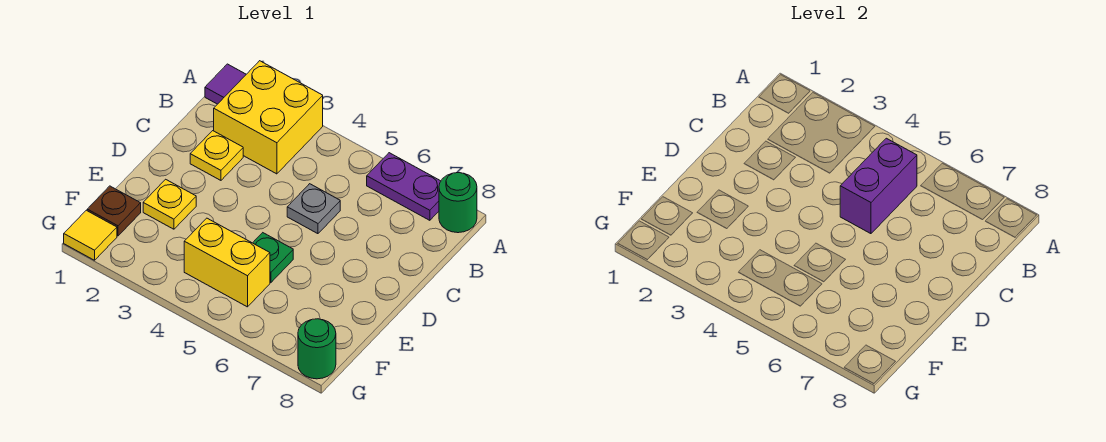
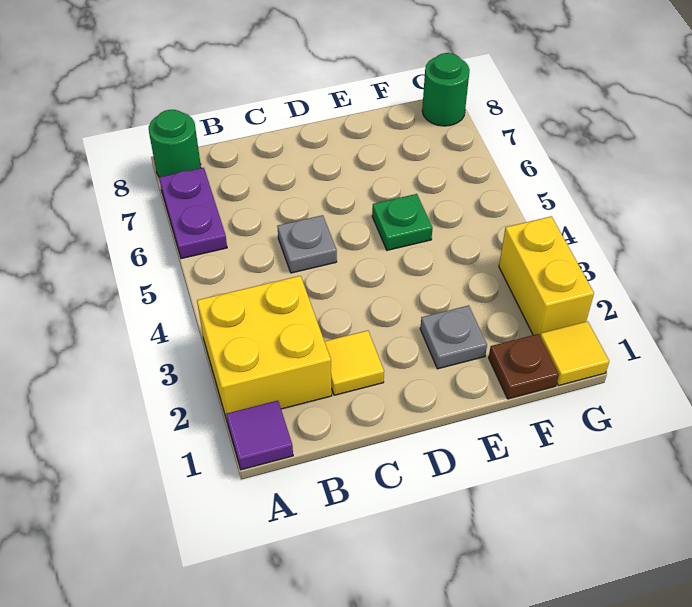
purple 1x2 brick [840,138,917,234] -> none
yellow 1x1 plate [190,131,243,180] -> yellow 1x1 tile [325,331,384,395]
yellow 1x1 plate [143,179,196,229] -> grey 1x1 plate [420,305,487,369]
yellow 1x2 brick [184,218,270,307] -> yellow 1x2 brick moved to [499,216,594,336]

